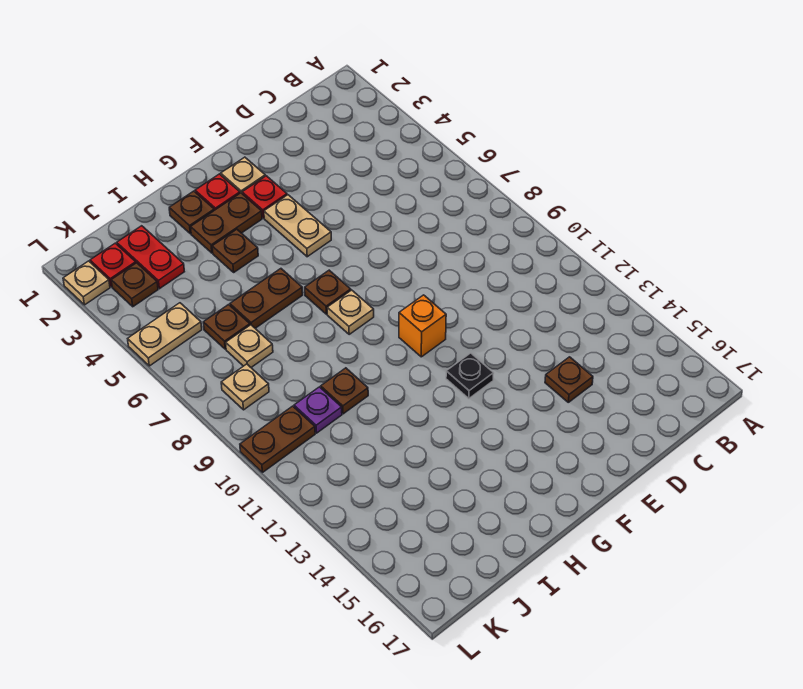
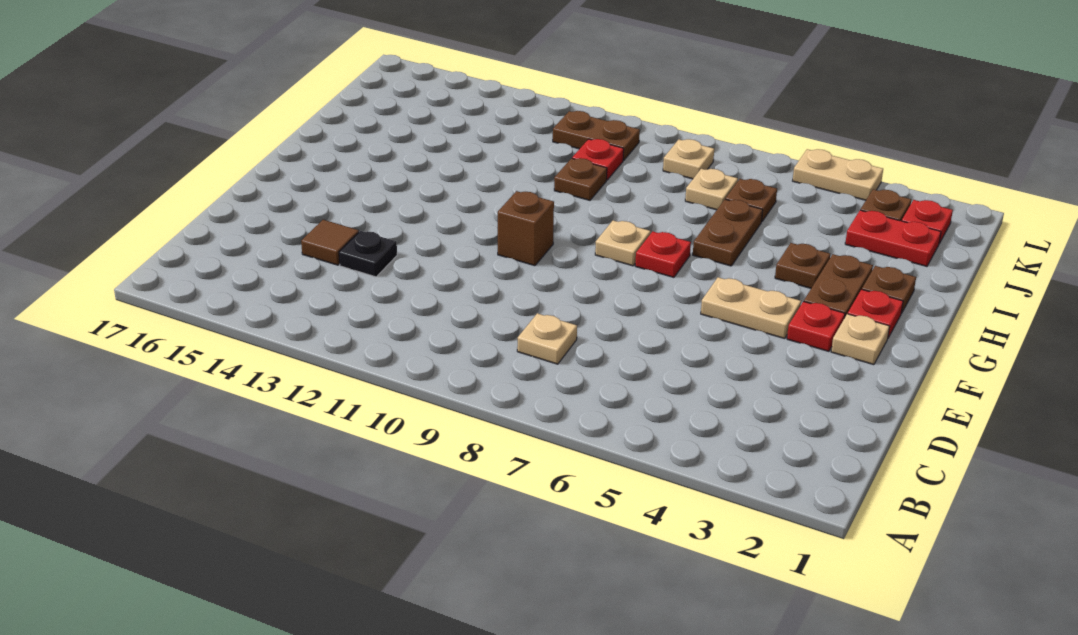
brown 1x1 plate [545,357,593,402] -> brown 1x1 tile [301,220,359,265]
orange 1x1 brick [399,295,446,357] -> brown 1x1 brick [498,191,554,266]
black 1x1 plate [446,353,494,399] -> black 1x1 plate moved to [339,231,397,277]
brown 1x1 plate [305,270,351,314] -> red 1x1 plate [635,231,691,277]
purple 1x1 plate [294,387,342,433] -> red 1x1 plate [572,139,624,180]
tan 1x2 plate [128,303,202,366] -> tan 1x2 plate turned to [793,149,883,200]
brown 1x2 plate [240,406,315,473] -> brown 1x2 plate turned to [553,111,640,161]
tan 1x1 plate [63,261,110,305] -> tan 1x1 plate moved to [517,313,577,364]

